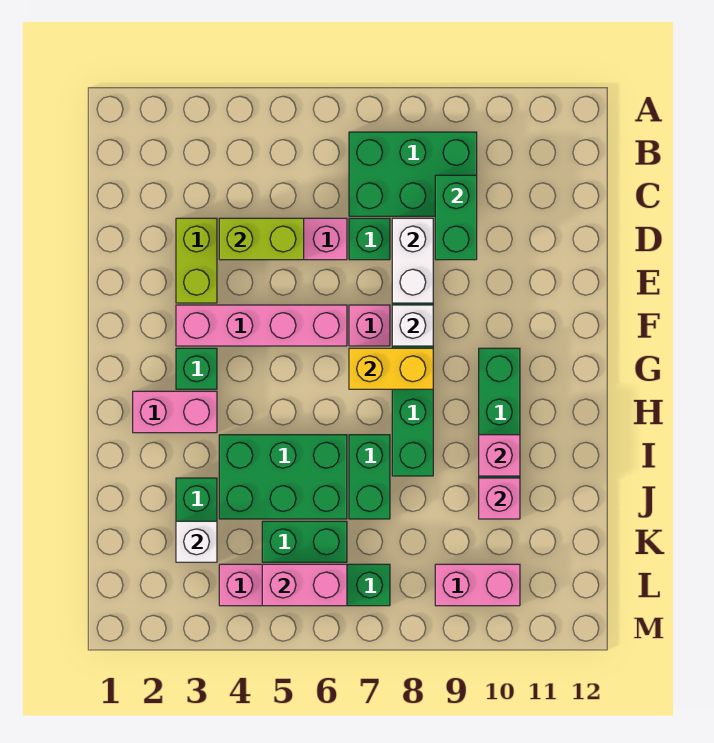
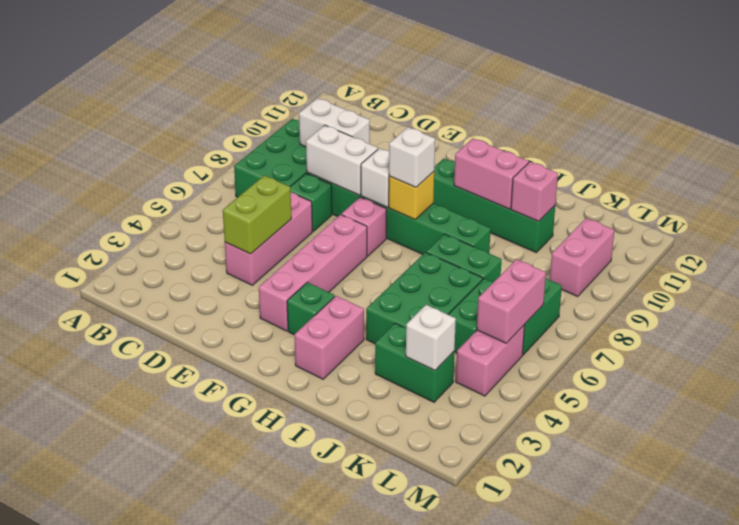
green 1x2 brick [435,175,477,260] -> white 1x2 brick [299,98,370,147]
lime 1x2 brick [176,218,217,303] -> none
yellow 1x2 brick [349,348,433,389] -> yellow 1x1 brick [389,172,434,219]
none -> white 1x1 brick [389,127,435,187]
pink 1x1 brick [479,435,520,476] -> pink 1x2 brick [454,138,529,209]

